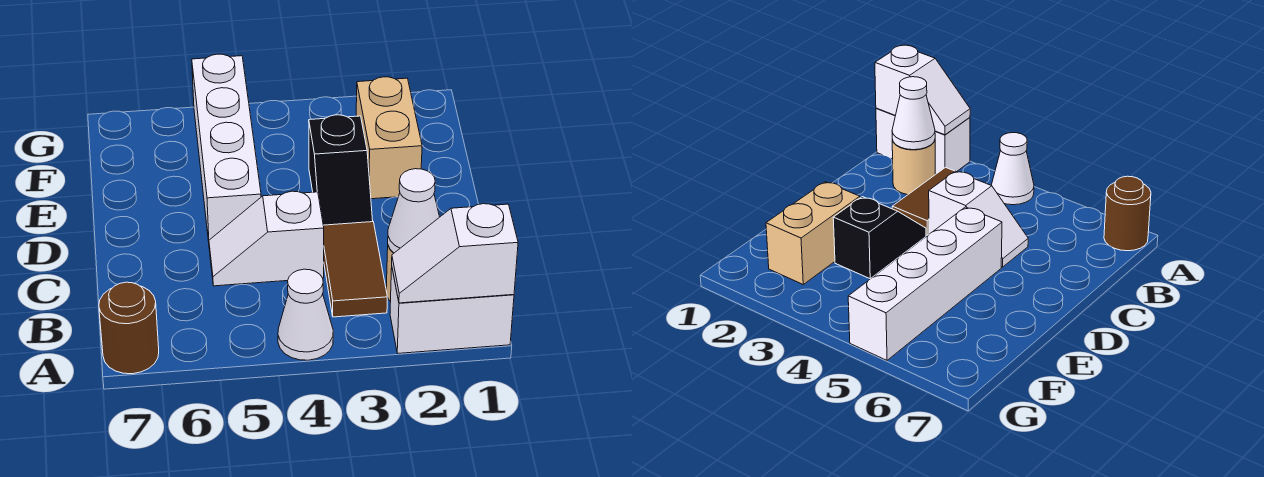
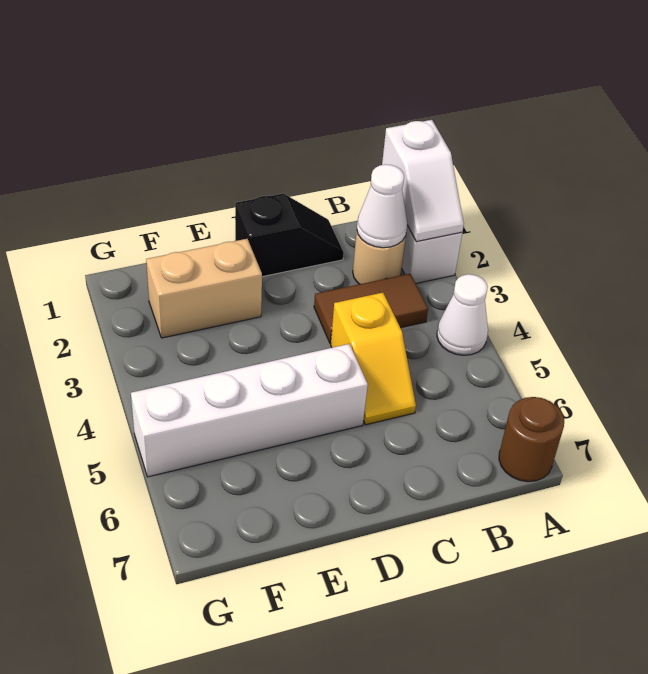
white 1x2 slope [209,191,324,286] -> yellow 1x2 slope [331,293,416,425]
black 1x2 slope [309,115,373,225] -> black 1x2 slope moved to [235,193,344,277]

